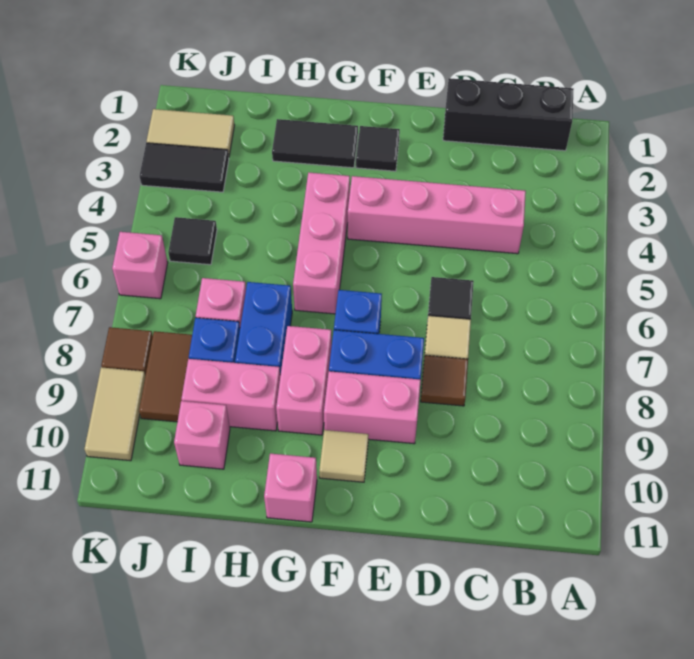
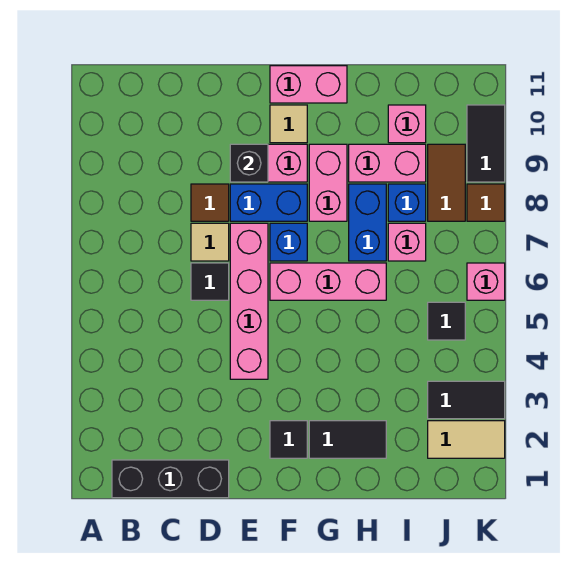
pink 1x4 brick [348,176,526,254] -> pink 1x4 brick turned to [230,223,268,379]
none -> black 1x1 brick [230,144,268,182]
pink 1x3 brick [293,172,350,314] -> pink 1x3 brick turned to [270,263,386,300]
pink 1x1 brick [264,454,317,522] -> pink 1x2 brick [270,66,347,103]
tan 1x2 tile [85,367,145,461] -> black 1x2 tile [467,105,505,182]

